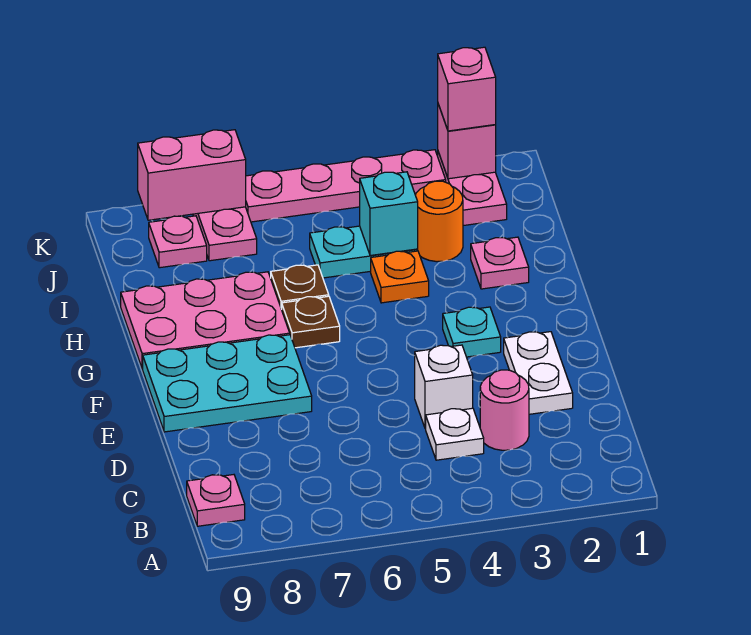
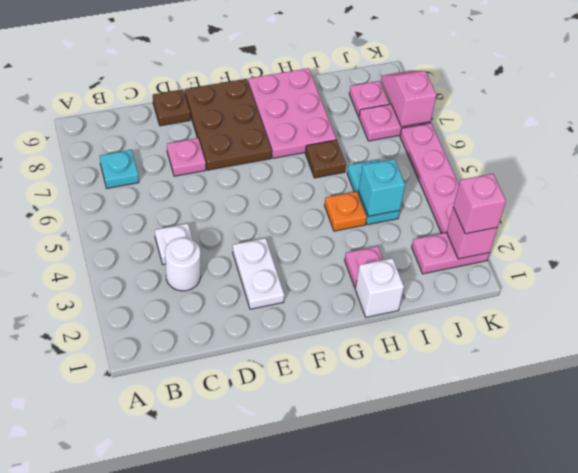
pink 1x1 plate [187,475,245,526] -> pink 1x1 plate moved to [167,138,206,176]
pink 1x1 round brick [480,370,529,450] -> white 1x1 round brick [165,238,201,291]
white 1x2 plate [504,332,573,414] -> white 1x2 plate turned to [233,238,284,309]
white 1x1 brick [415,345,473,429] -> white 1x1 brick moved to [355,258,404,317]
cyan 2x3 plate [143,335,312,432] -> brown 2x3 plate [185,79,272,170]
cyan 1x1 plate [443,307,501,357] -> cyan 1x1 plate moved to [100,150,139,188]
brown 1x1 plate [282,296,340,348] -> brown 1x1 plate moved to [153,89,190,126]
orange 1x1 round brick [415,181,463,262] -> none
pink 1x2 brick [138,130,246,220] -> pink 1x2 slope [381,71,437,127]

